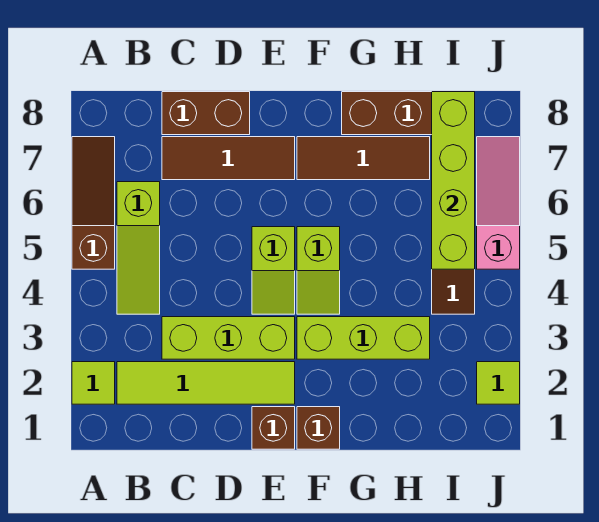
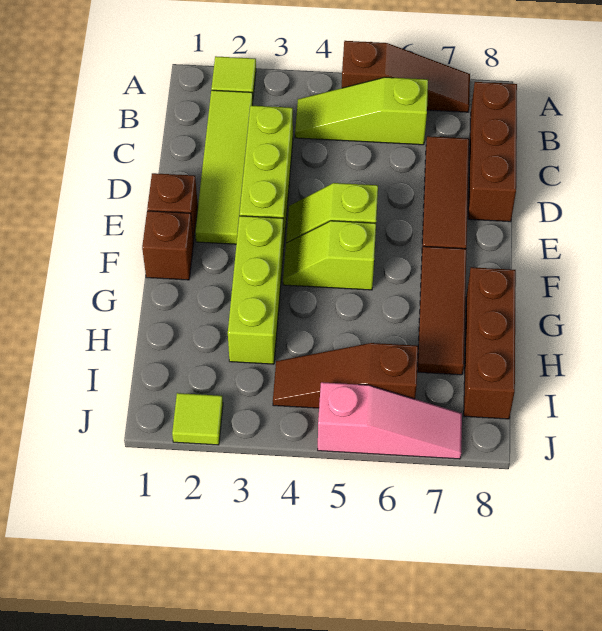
brown 1x2 brick [162,92,250,135] -> brown 1x3 brick [468,82,517,222]
lime 1x4 brick [432,92,475,269] -> none

